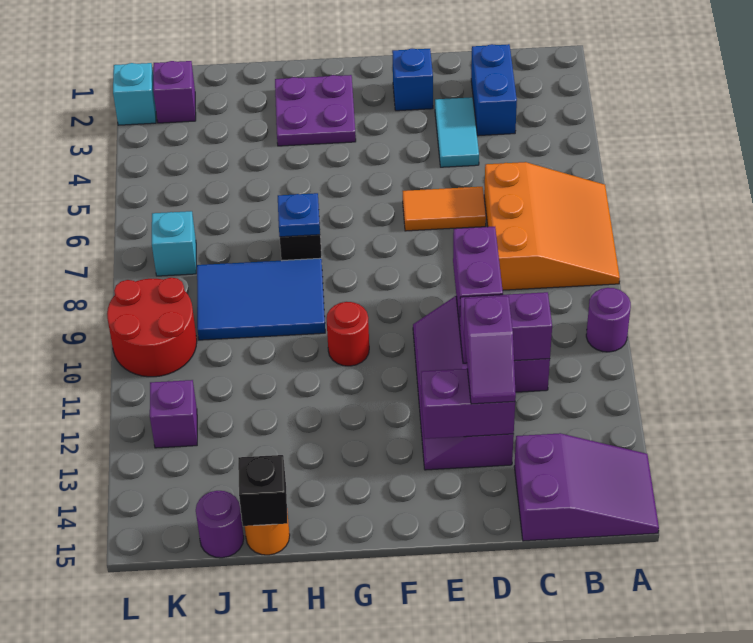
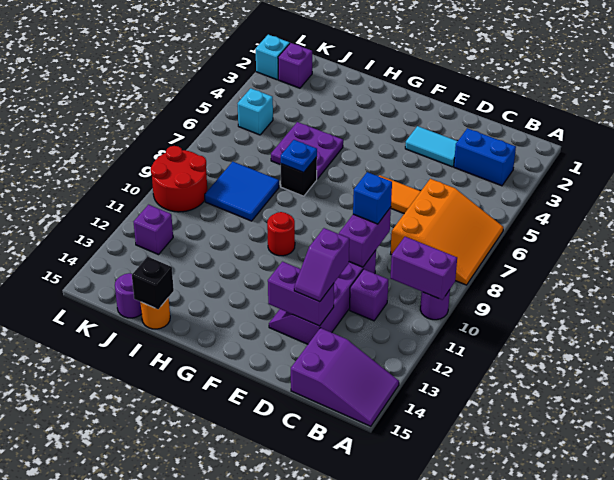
blue 1x2 brick [471,44,517,136] -> blue 1x2 brick turned to [454,128,516,186]
purple 1x2 brick [460,292,552,363] -> purple 1x2 brick moved to [391,237,457,300]
cyan 1x2 tile [435,97,479,167] -> cyan 1x2 tile turned to [405,126,458,167]
blue 1x1 brick [392,49,433,111] -> blue 1x1 brick moved to [353,172,392,224]
purple 2x2 plate [275,75,356,146] -> purple 2x2 plate moved to [271,122,343,179]
blue 2x3 tile [197,258,325,340] -> blue 2x2 tile [205,162,279,221]
cyan 1x1 brick [152,211,196,276] -> cyan 1x1 brick moved to [237,88,273,135]

